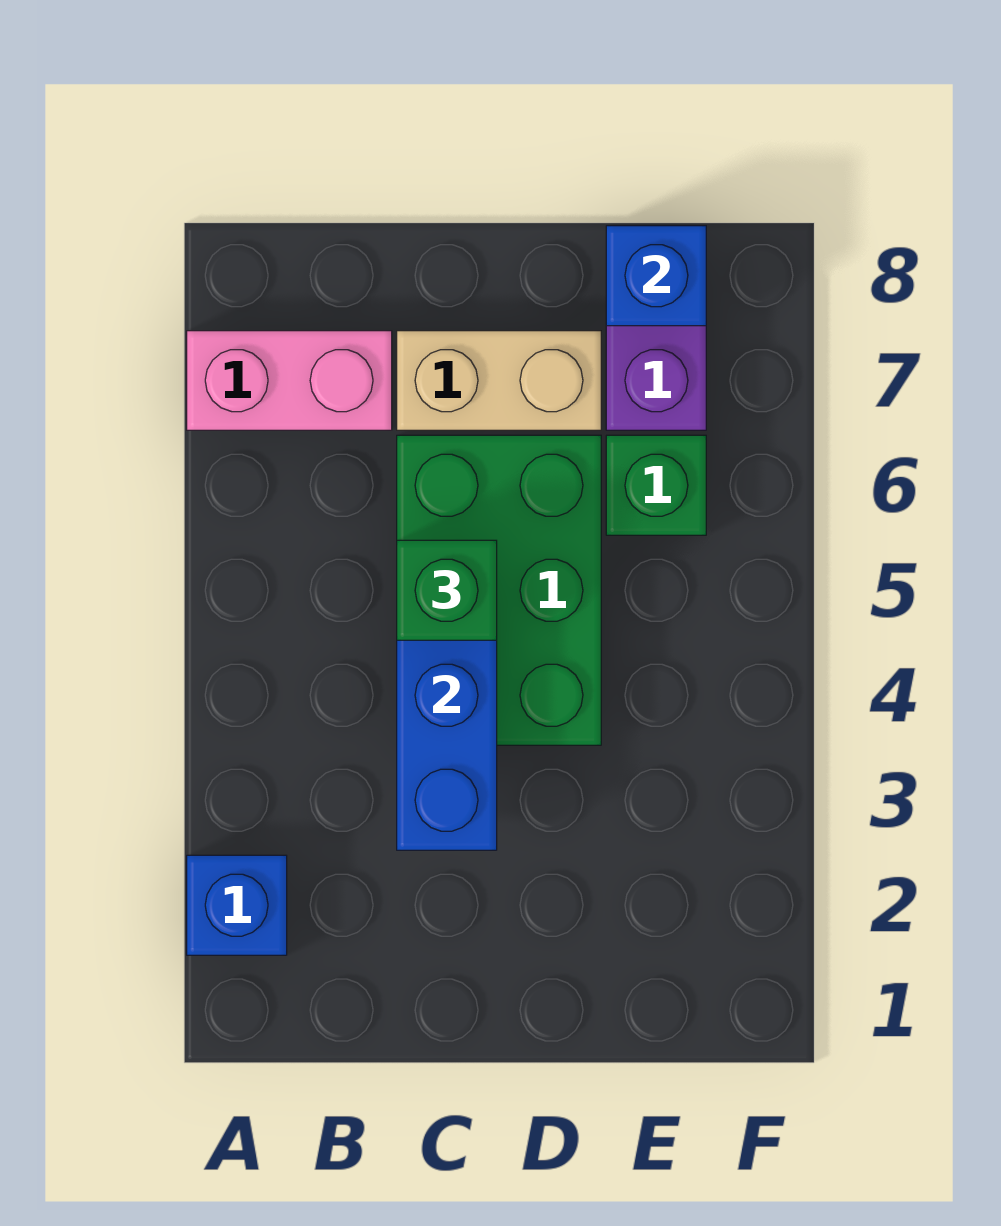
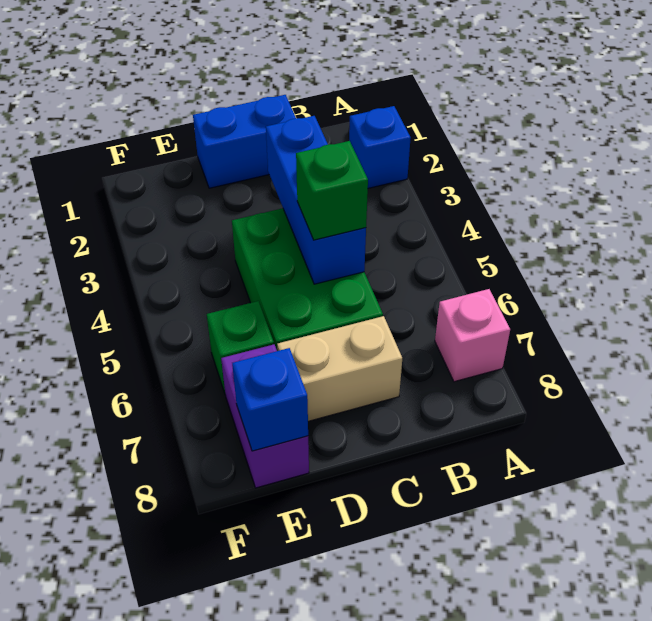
pink 1x2 brick [187,331,392,430] -> pink 1x1 brick [435,289,510,382]
none -> blue 1x2 brick [193,95,296,188]

